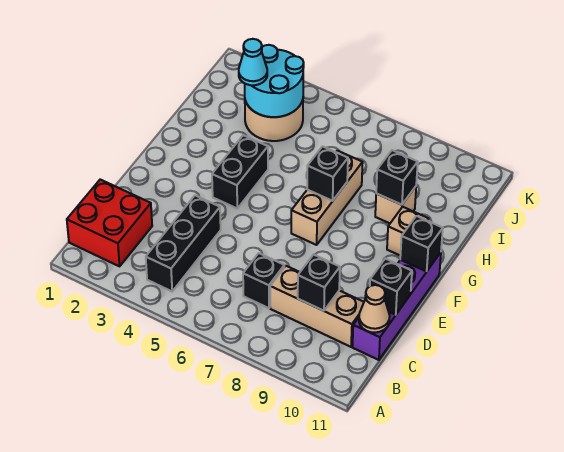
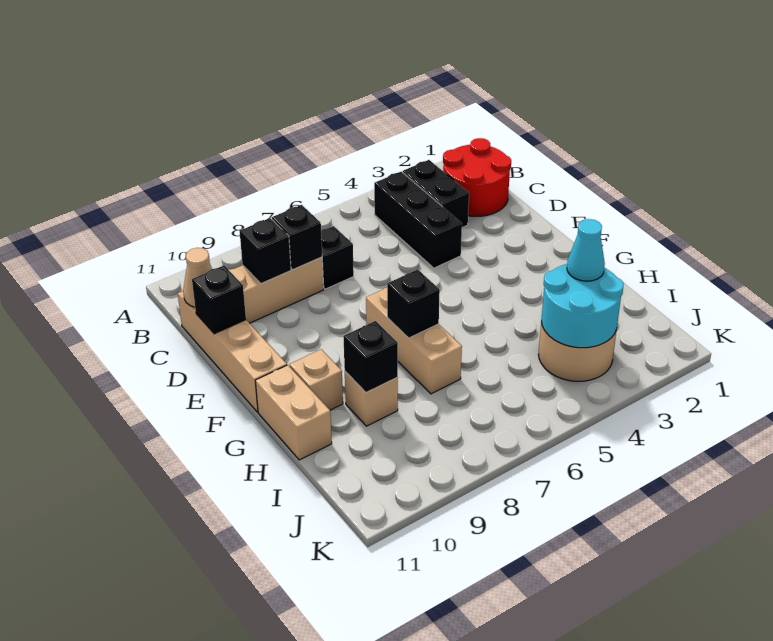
red 2x2 brick [67,180,152,266] -> red 2x2 round brick [443,138,511,216]
purple 1x4 brick [353,252,441,360] -> tan 1x4 brick [178,291,287,412]
black 1x2 brick [212,135,268,208] -> black 1x2 brick moved to [403,160,469,228]
black 1x1 brick [400,216,443,271] -> black 1x1 brick moved to [272,205,322,270]
none -> tan 1x2 brick [255,365,332,460]

